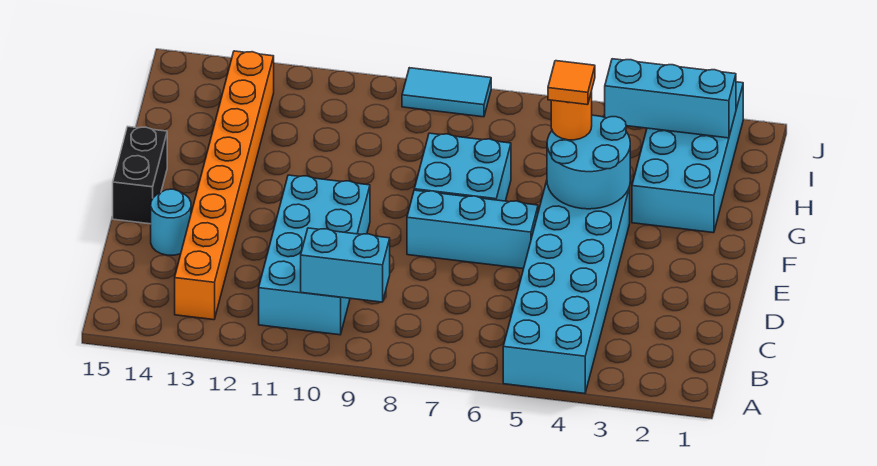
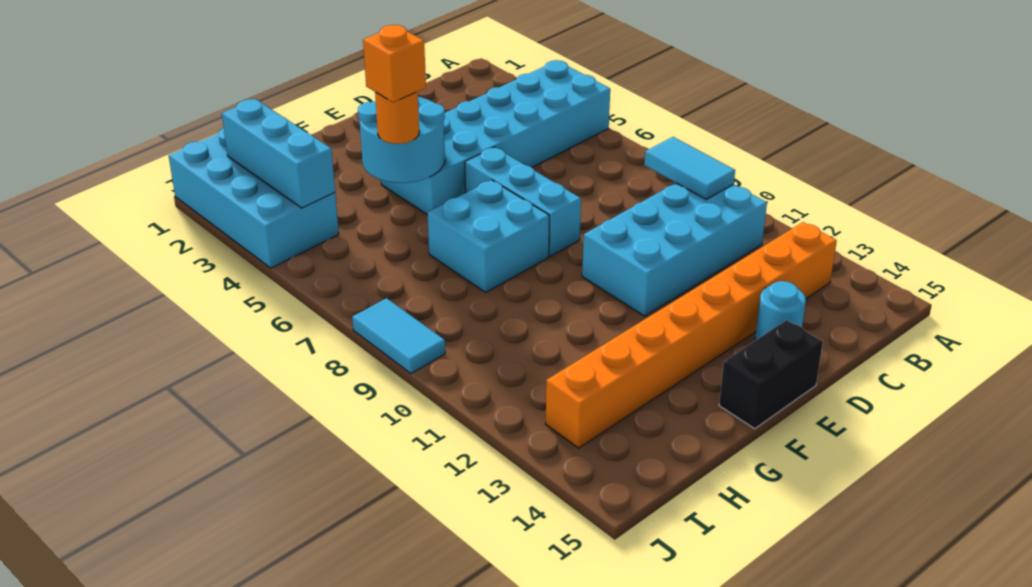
cyan 1x2 brick [301,228,390,302] -> cyan 1x2 tile [644,137,735,199]
cyan 2x4 brick [632,82,743,233] -> cyan 2x4 brick turned to [169,128,339,268]
orange 1x1 tile [548,61,595,105] -> orange 1x1 brick [363,25,426,102]

